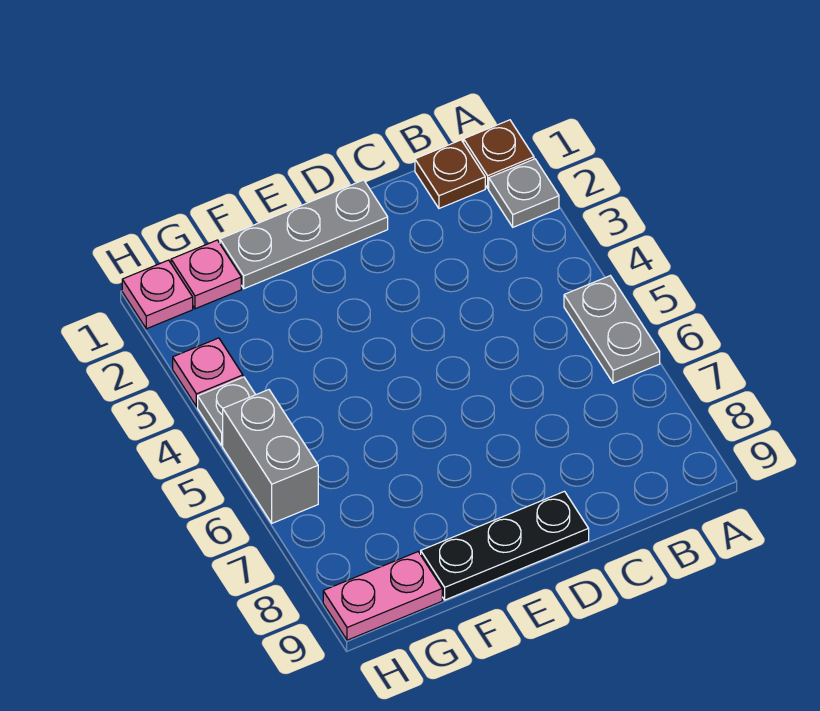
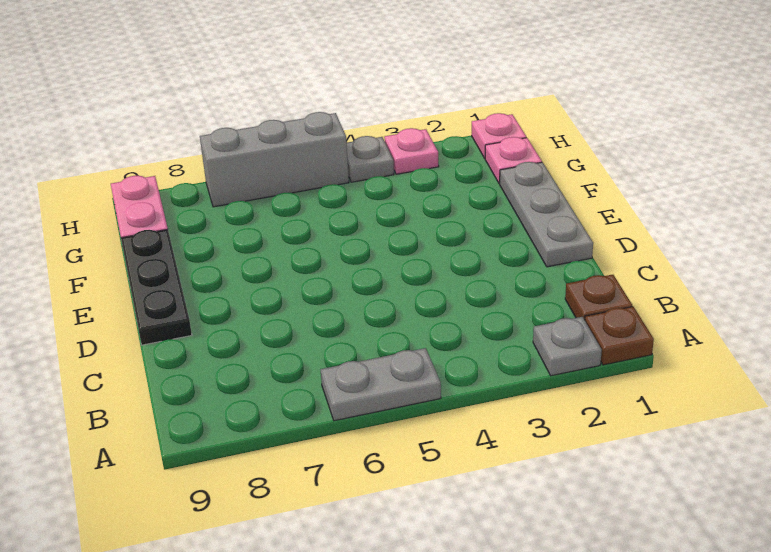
grey 1x2 brick [223,390,318,523] -> grey 1x3 brick [200,112,349,207]

